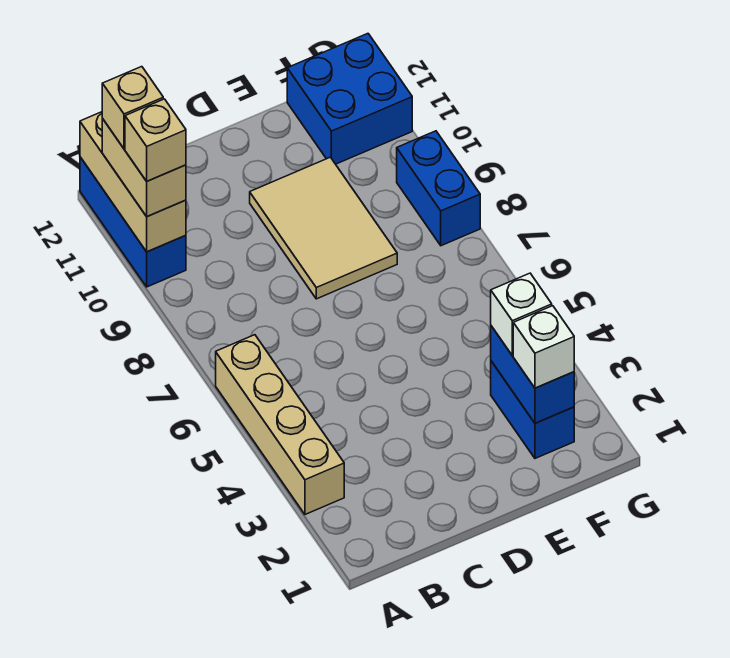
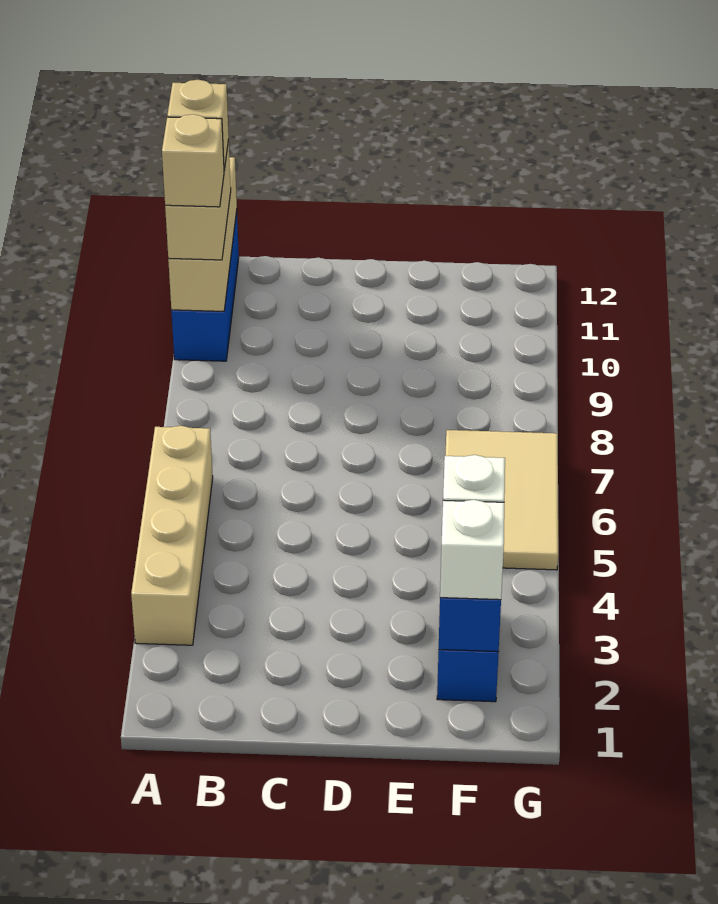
tan 2x3 tile [250,157,397,299] -> tan 2x3 tile moved to [445,430,558,570]
blue 2x2 brick [287,34,412,164] -> none
blue 1x2 brick [397,131,480,246] -> none

